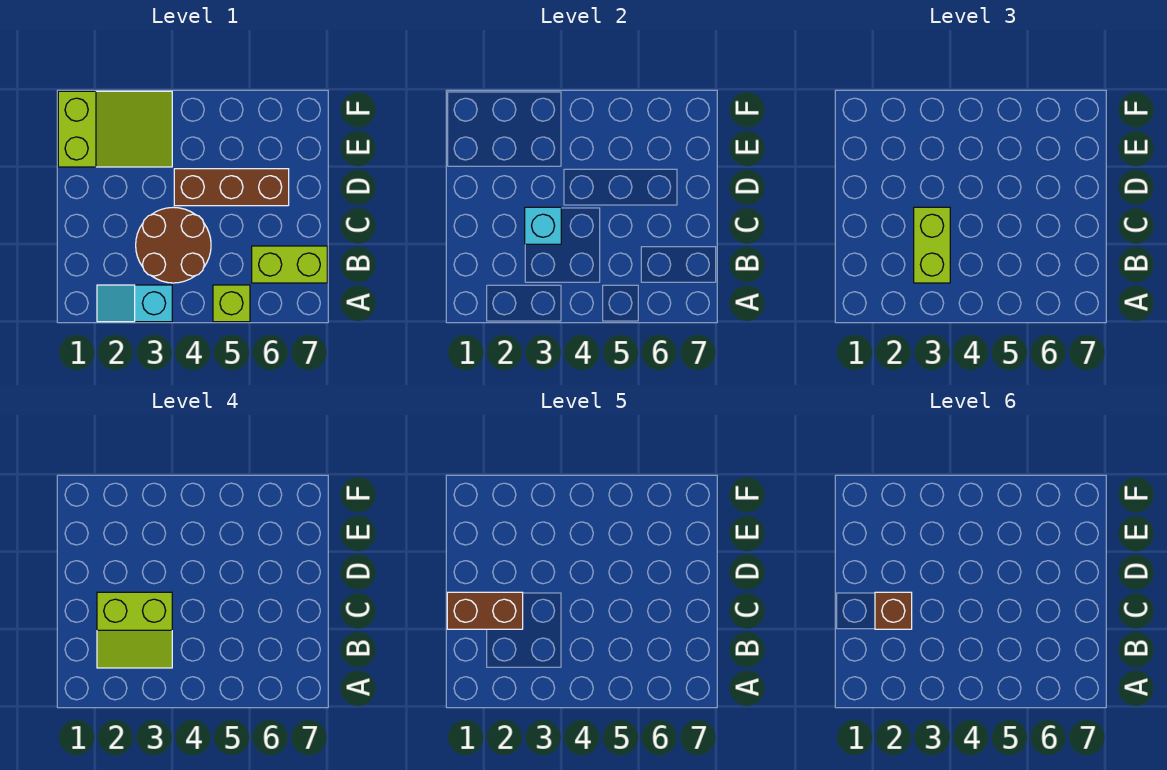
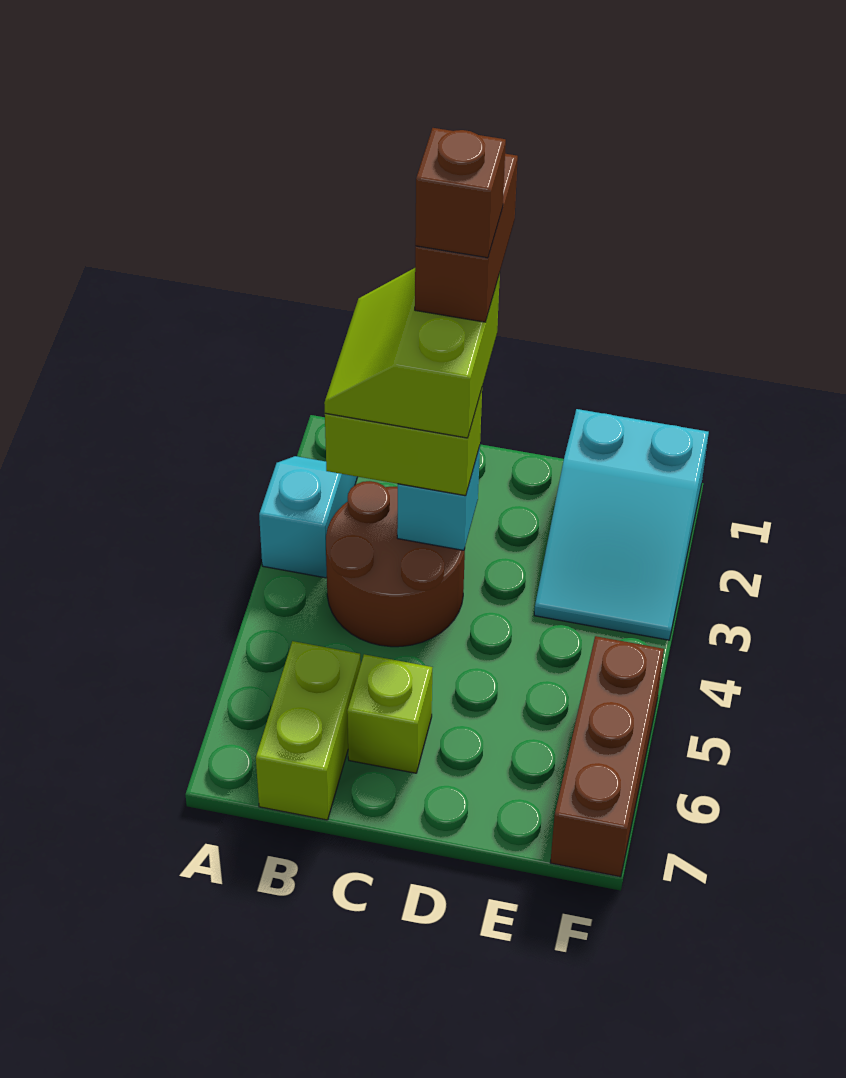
lime 1x1 brick [213,285,250,322] -> lime 1x1 brick moved to [347,654,432,773]
brown 1x3 brick [174,169,289,206] -> brown 1x3 brick moved to [550,636,664,877]
lime 2x3 slope [58,91,172,167] -> cyan 2x3 slope [534,409,709,640]

